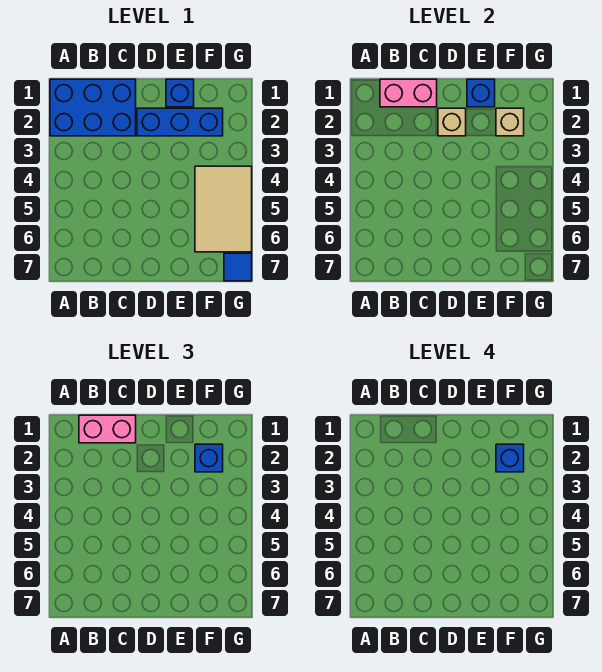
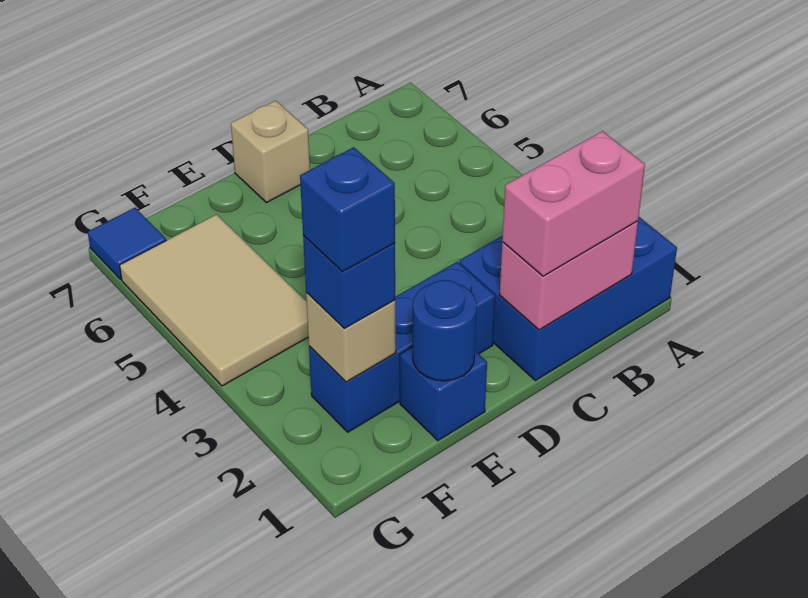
tan 1x1 brick [438,108,466,136] -> tan 1x1 brick moved to [231,101,310,203]
blue 1x1 brick [467,79,495,107] -> blue 1x1 round brick [413,280,477,381]

